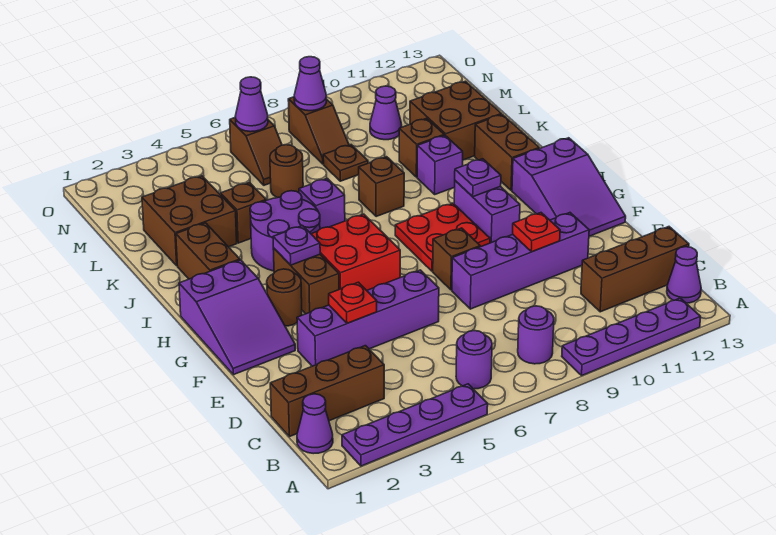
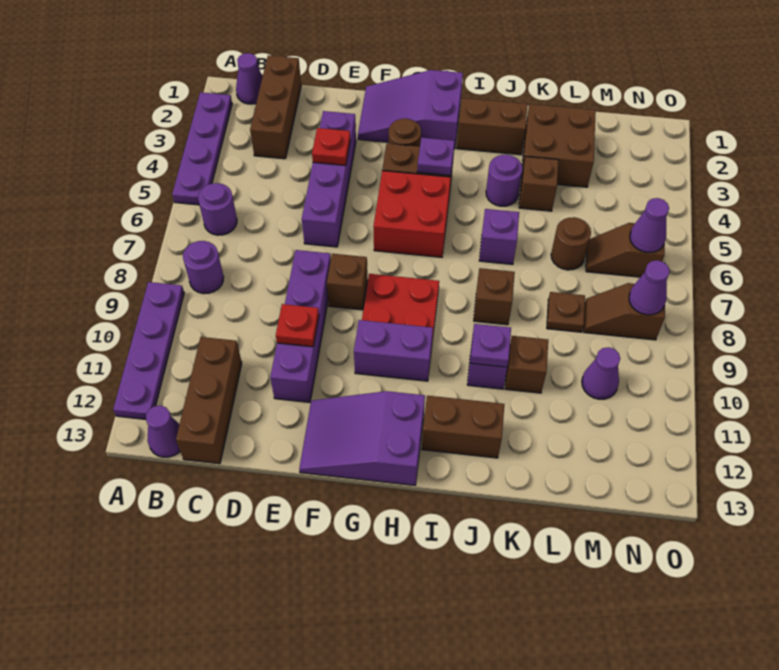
purple 1x1 plate [455,159,501,197] -> purple 1x1 plate moved to [470,324,511,367]
purple 2x2 round brick [250,191,320,271] -> purple 1x1 round brick [486,155,522,206]
brown 2x2 brick [410,81,502,160] -> none

